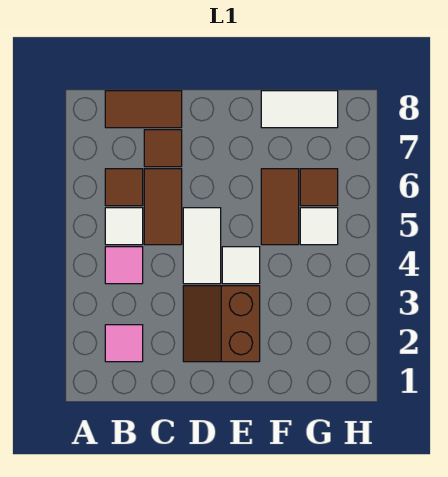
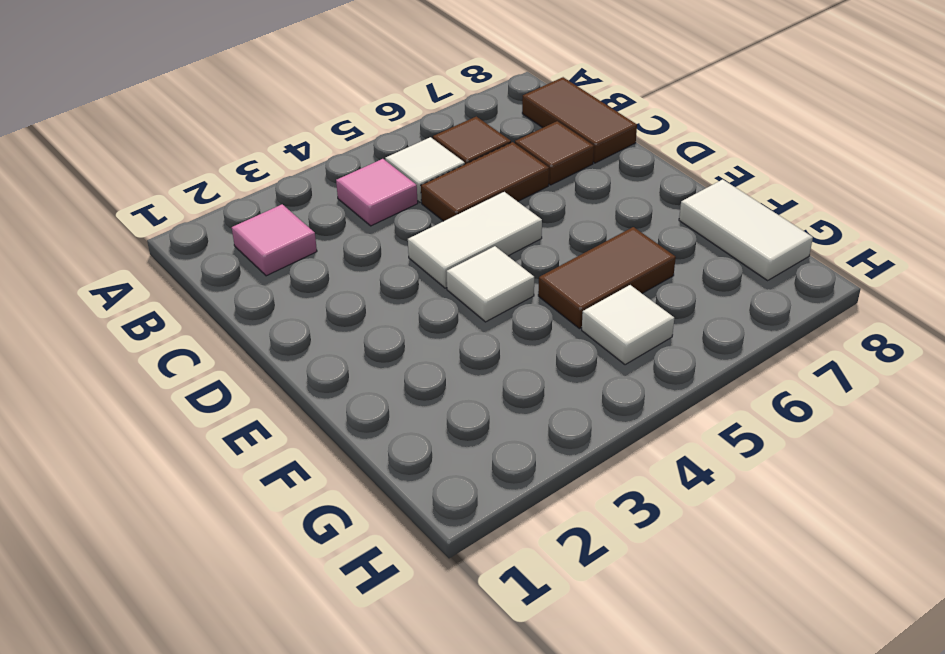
brown 2x2 slope [183,286,260,362] -> none
brown 1x1 tile [300,169,338,206] -> none

